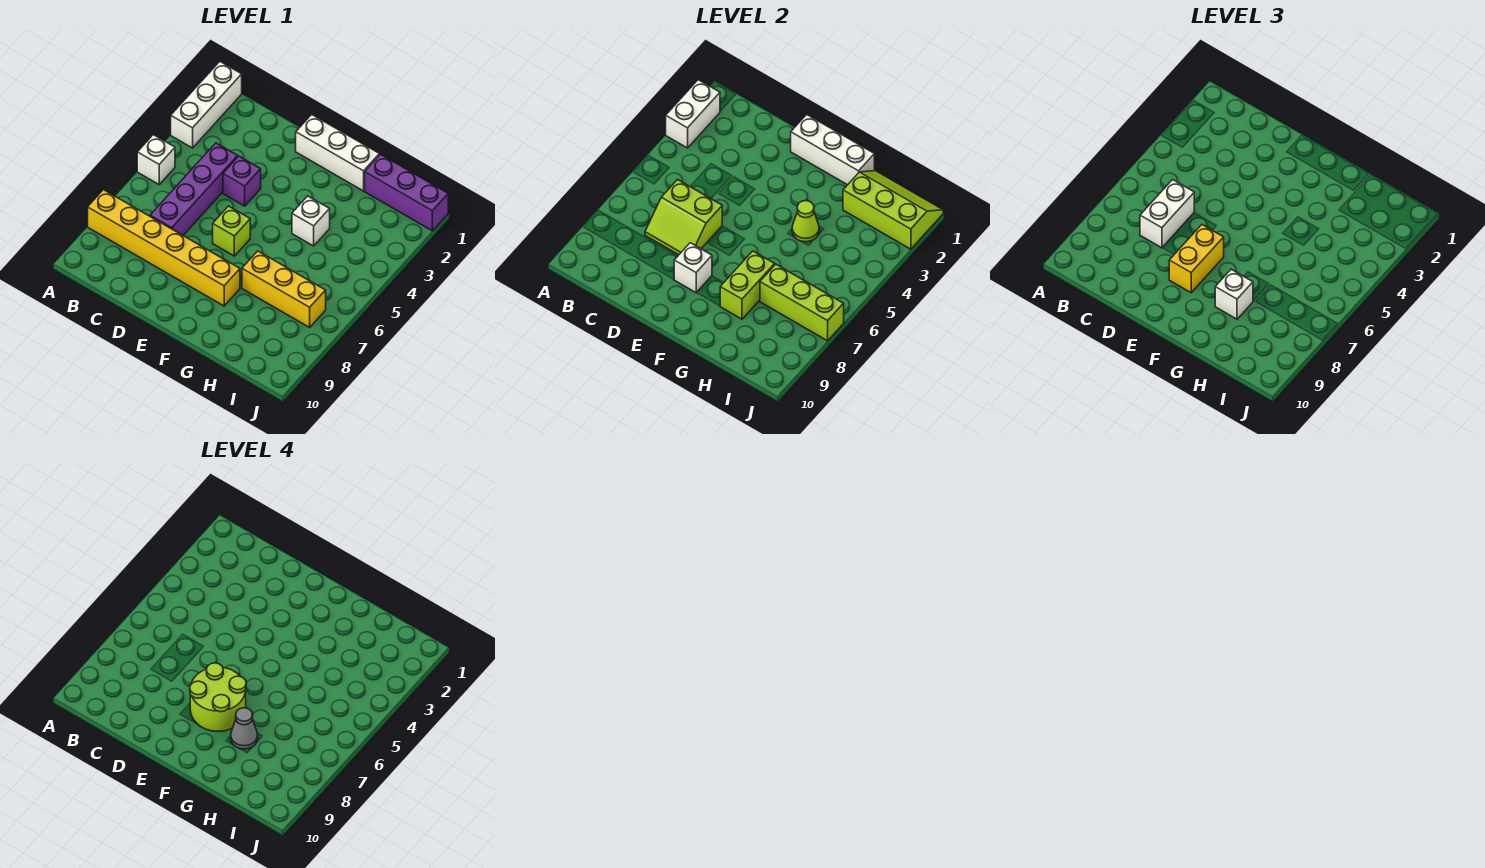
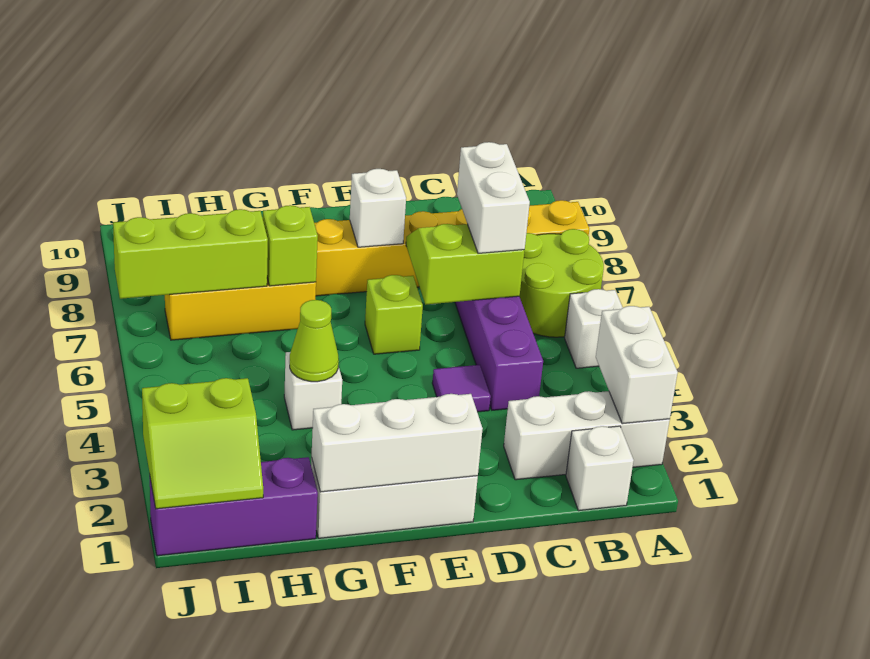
white 1x3 brick [171,62,242,148] -> white 1x3 brick turned to [504,391,670,480]
purple 1x1 brick [223,156,261,206] -> purple 1x1 tile [432,365,491,412]
yellow 1x2 brick [1169,225,1224,293] -> none
lime 2x2 round brick [190,663,246,731] -> lime 2x2 round brick moved to [519,229,604,337]
lime 1x2 brick [720,251,775,319] -> lime 1x1 brick [263,205,318,286]
white 1x1 brick [1215,269,1253,319] -> white 1x1 brick moved to [566,426,634,511]
grey 1x1 cone [231,708,258,749] -> none
lime 2x3 slope [843,171,943,249] -> lime 2x2 slope [142,378,263,509]

